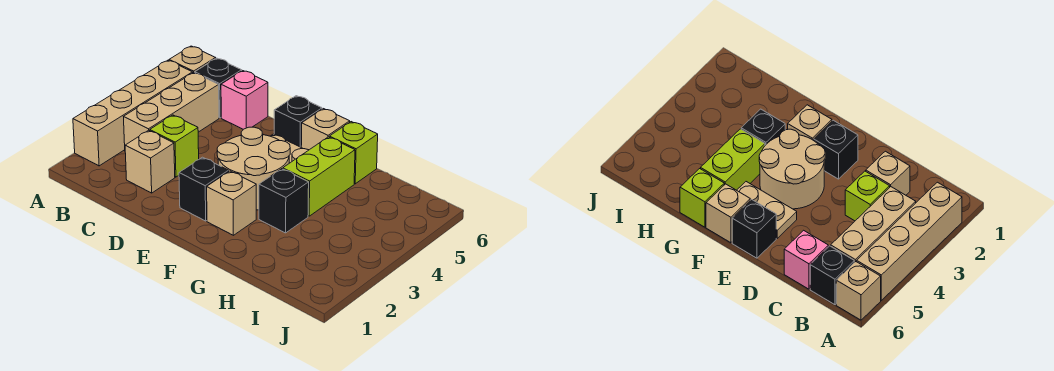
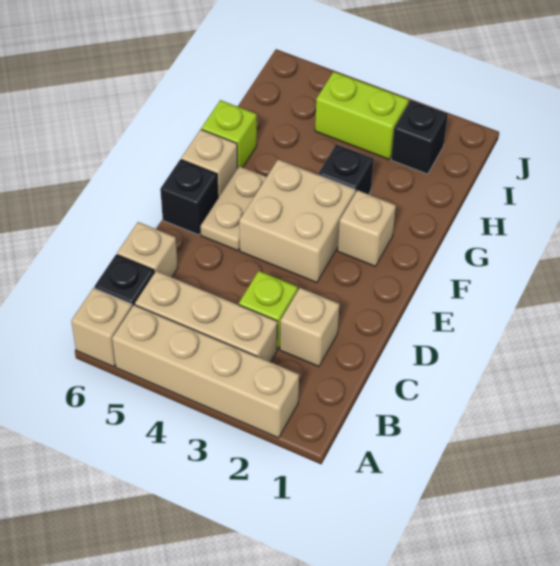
pink 1x1 brick [221,71,268,129] -> tan 1x1 brick [117,222,178,277]
black 1x1 brick [179,157,229,221] -> black 1x1 brick moved to [391,100,448,174]
tan 2x2 round brick [217,127,290,210] -> tan 2x2 brick [239,160,355,283]
lime 1x2 brick [283,137,355,216] -> lime 1x2 brick moved to [315,72,409,159]

